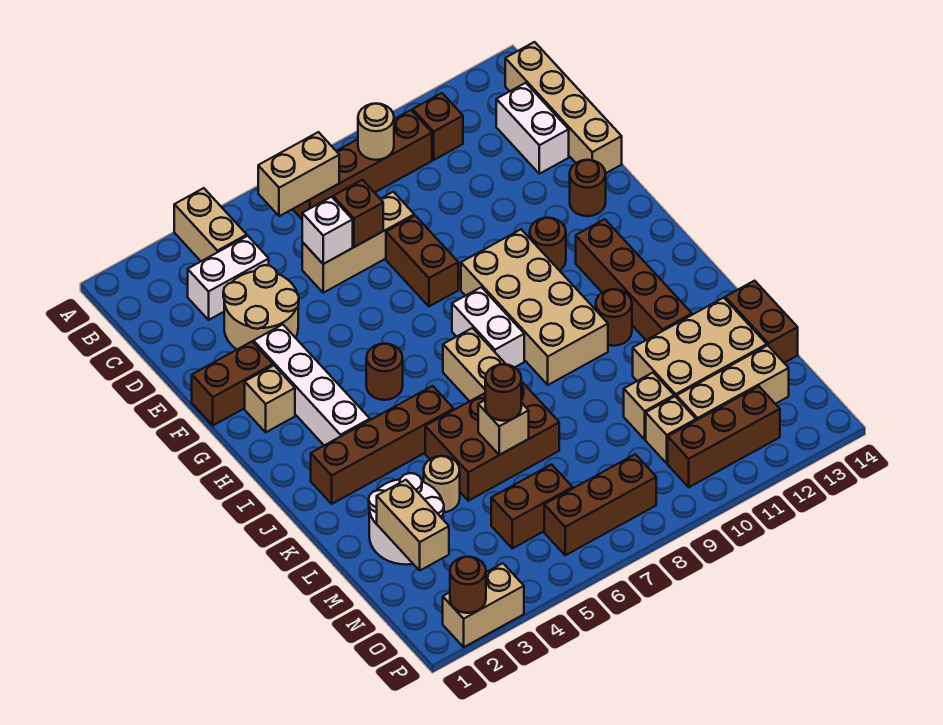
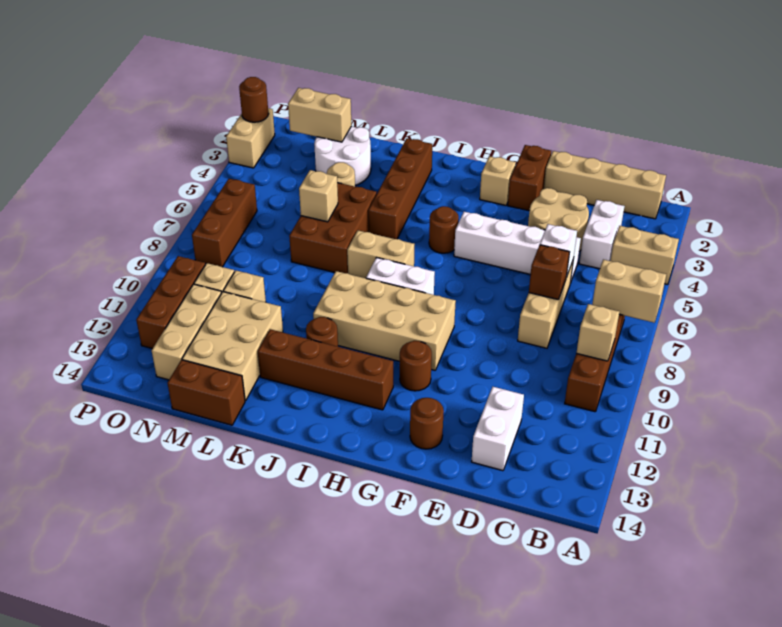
tan 1x2 brick [258,132,339,216] -> tan 1x2 brick turned to [592,260,666,323]
tan 1x1 round brick [358,104,394,160] -> tan 1x1 brick [577,304,619,361]
brown 1x1 brick [413,93,463,160] -> none
tan 1x4 brick [505,42,622,173] -> tan 1x4 brick moved to [544,151,666,219]
white 1x2 brick [496,83,569,174] -> white 1x2 brick turned to [472,387,524,471]
brown 1x2 brick [386,216,458,306] -> none
white 1x4 brick [254,325,370,445] -> white 1x4 brick moved to [454,212,581,283]
brown 1x1 round brick [485,364,521,421] -> none
brown 1x2 brick [491,464,573,548] -> none

